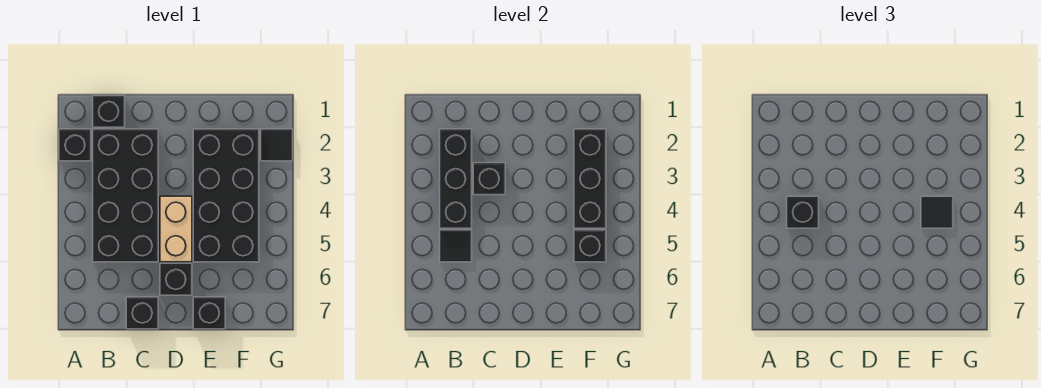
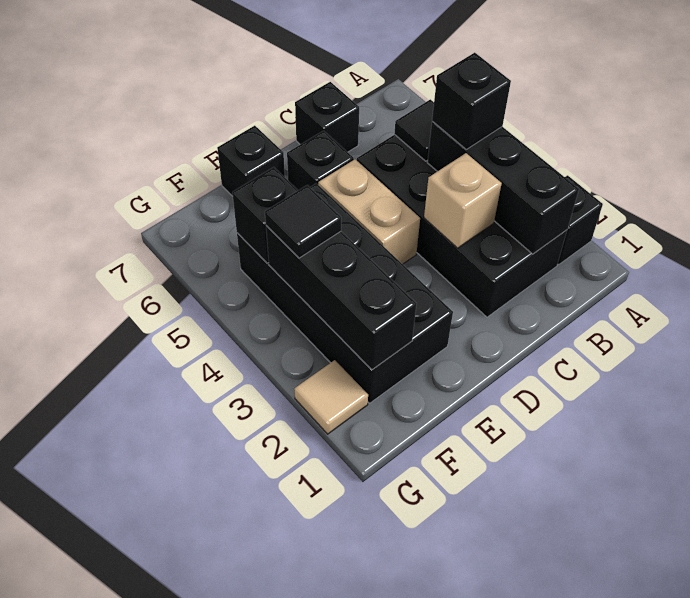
black 1x1 brick [93,96,125,127] -> none
black 1x1 brick [473,163,505,195] -> tan 1x1 brick [424,153,502,248]
black 1x1 tile [261,129,293,161] -> tan 1x1 tile [294,360,368,434]

